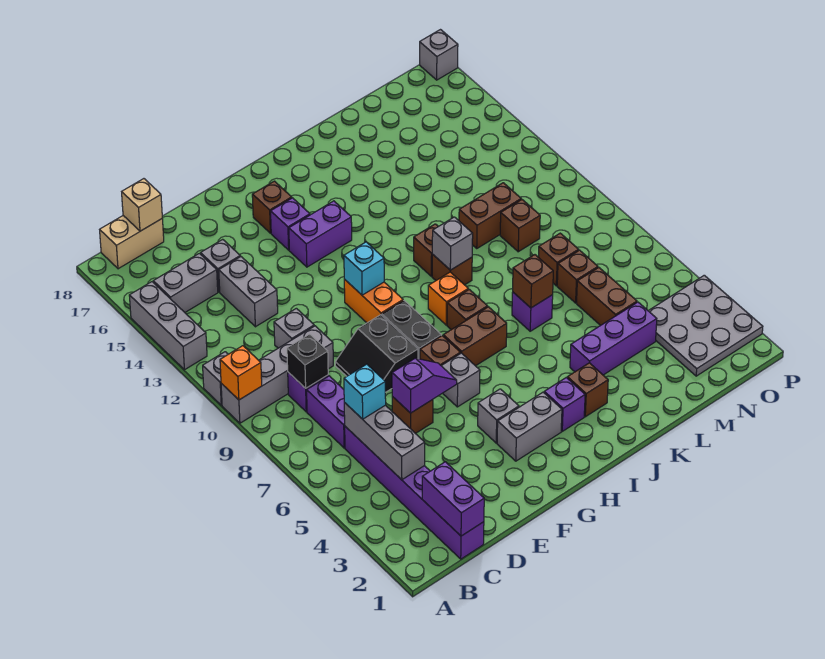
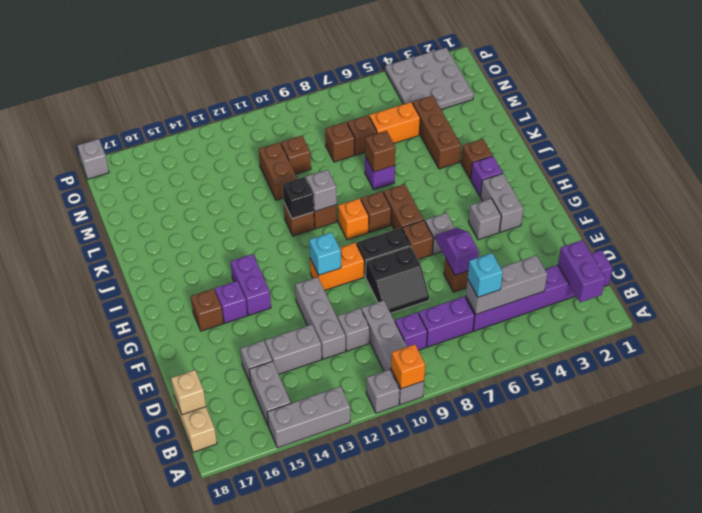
purple 1x2 brick [422,462,484,536] -> purple 1x2 brick turned to [558,240,605,302]
black 1x1 brick [287,334,328,388] -> black 1x1 brick moved to [283,177,314,219]
none -> grey 1x3 brick [295,277,346,359]
purple 1x3 brick [570,302,657,375] -> brown 1x3 brick [412,95,461,169]
brown 1x2 brick [577,268,637,326] -> orange 1x2 brick [369,102,420,143]

